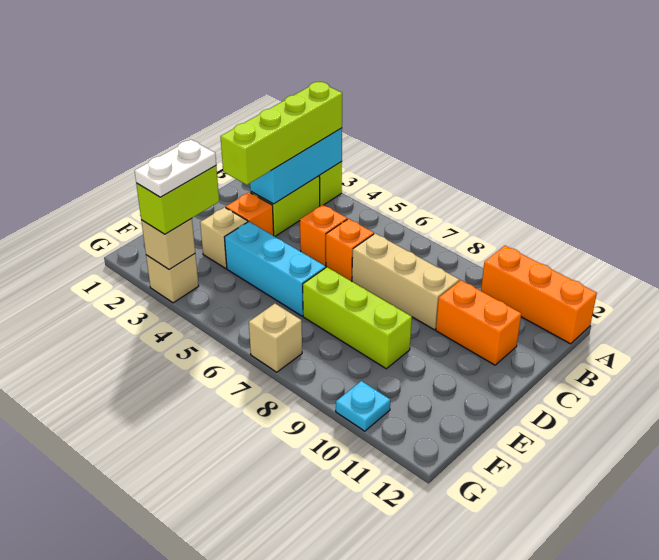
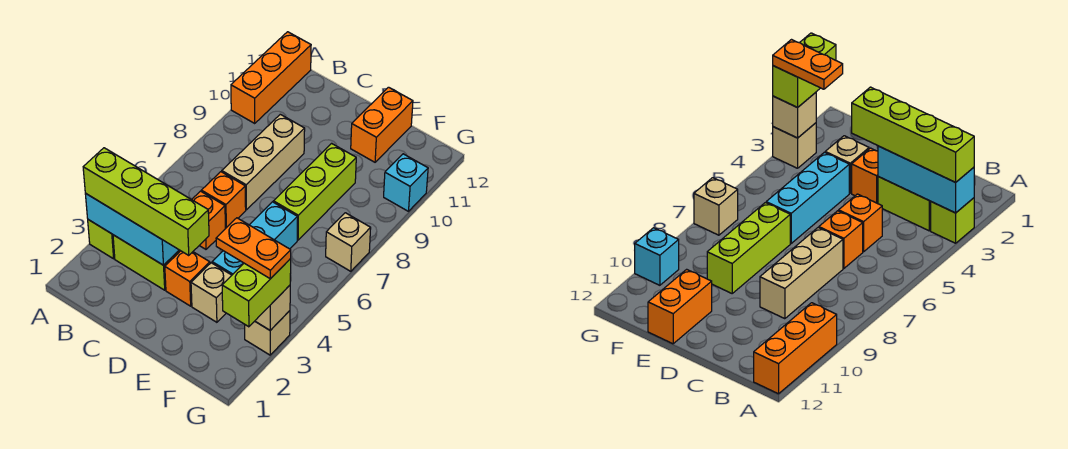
orange 1x2 brick [436,280,521,365] -> orange 1x2 brick moved to [351,87,413,162]
lime 1x2 brick [136,166,219,234] -> lime 1x2 brick turned to [222,259,291,327]
white 1x2 plate [135,140,216,197] -> orange 1x2 plate [216,218,291,279]
cyan 1x1 plate [336,381,390,431] -> cyan 1x1 brick [384,154,428,211]

